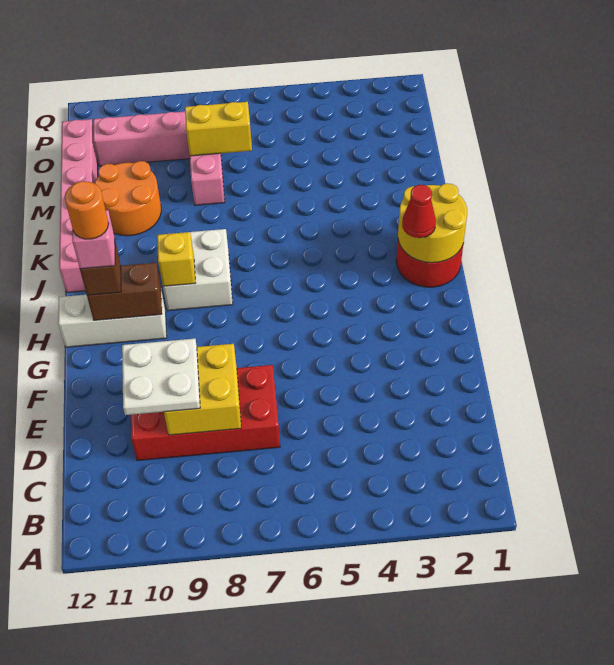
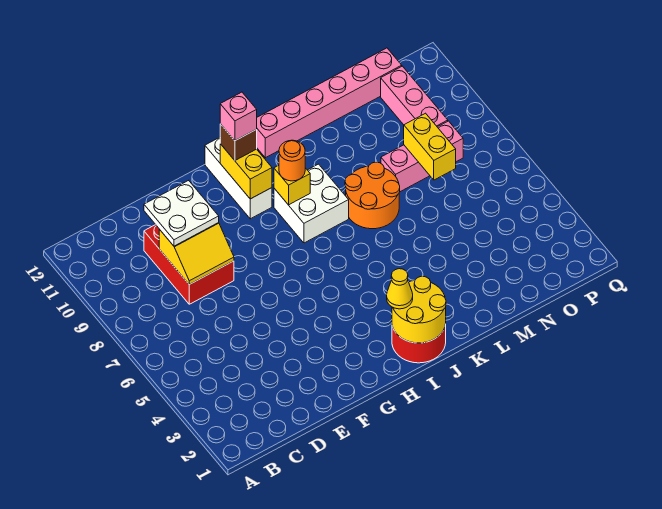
red 2x4 brick [131,365,280,461] -> red 2x3 brick [144,225,234,304]
yellow 2x2 brick [164,344,241,435] -> yellow 2x2 slope [159,223,234,285]
brown 1x2 brick [87,263,162,320] -> yellow 1x2 brick [220,144,272,199]
orange 1x1 round brick [65,181,109,239] -> orange 1x1 round brick moved to [279,140,305,181]
red 1x1 cone [402,185,436,238] -> yellow 1x1 cone [387,269,413,309]
orange 2x2 round brick [94,161,161,236] -> orange 2x2 round brick moved to [345,162,400,229]

